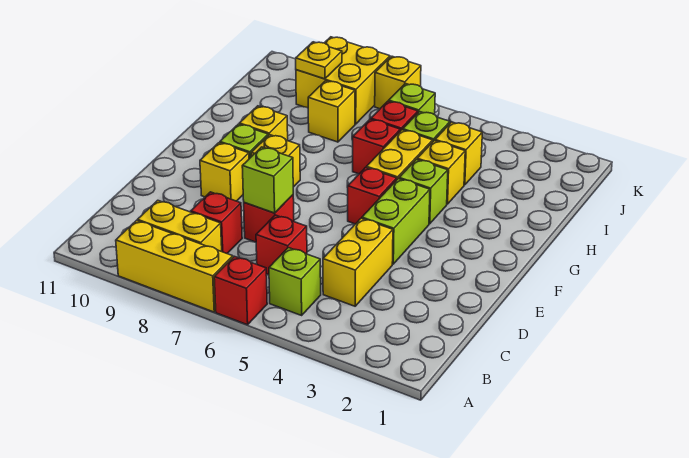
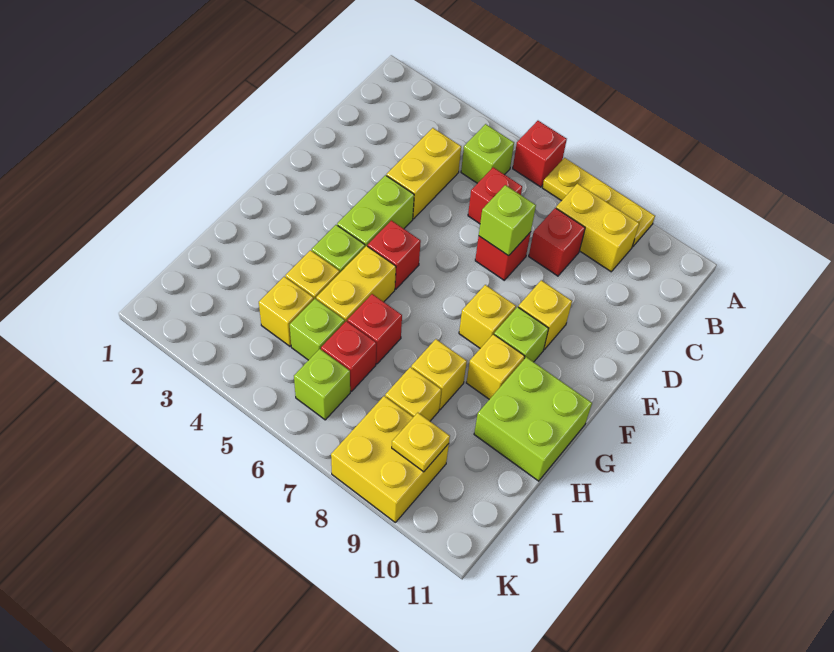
yellow 1x3 brick [116,221,233,312] -> yellow 1x3 plate [542,158,655,247]
none -> lime 2x2 brick [474,357,592,481]
yellow 1x1 brick [375,56,421,109] -> yellow 1x1 brick moved to [411,339,467,410]

